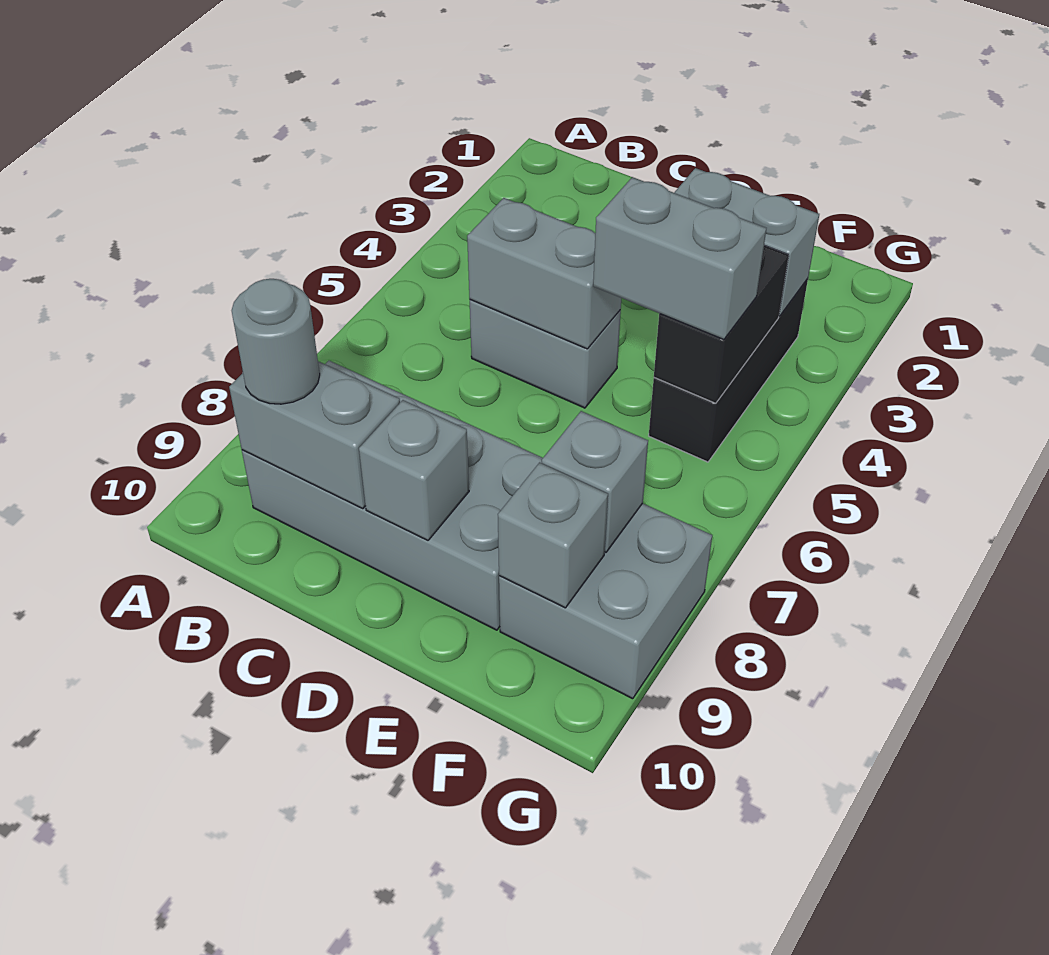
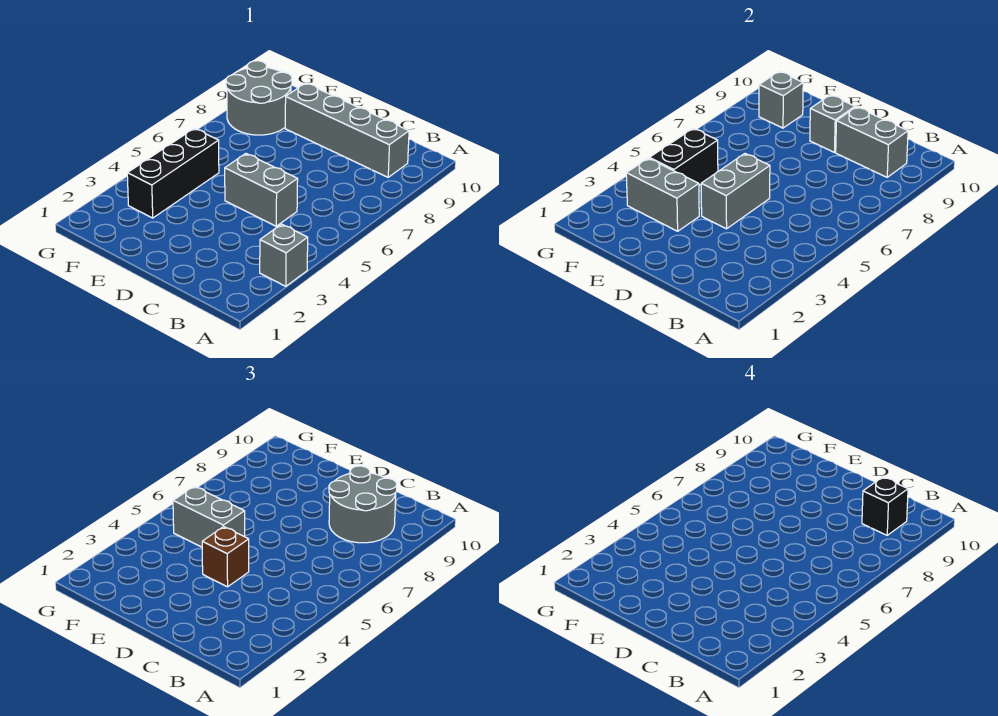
grey 2x4 brick [242,361,543,630] -> grey 1x4 brick [285,83,409,177]
grey 1x1 round brick [232,279,320,404] -> grey 2x2 round brick [329,466,397,543]
none -> black 1x1 brick [862,477,908,535]
grey 1x2 brick [467,198,621,349] -> grey 1x2 brick turned to [701,154,770,229]
none -> brown 1x1 brick [202,527,249,587]
grey 2x2 brick [499,503,712,699] -> grey 2x2 round brick [226,61,292,135]
grey 1x1 brick [542,411,648,552] -> grey 1x1 brick moved to [260,224,308,286]

